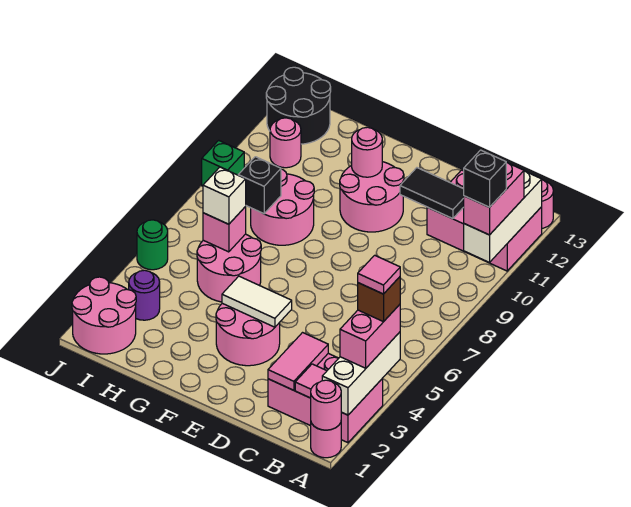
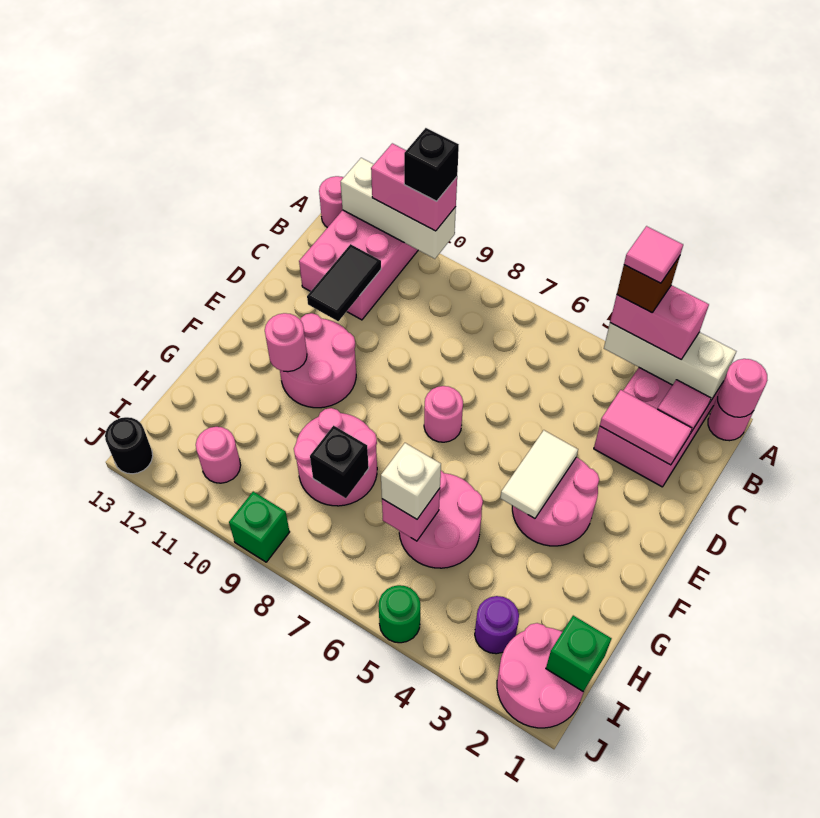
none -> pink 1x1 round brick [424,386,463,442]
none -> green 1x1 brick [546,616,612,691]
black 2x2 round brick [266,67,331,144] -> black 1x1 round brick [105,417,153,474]

